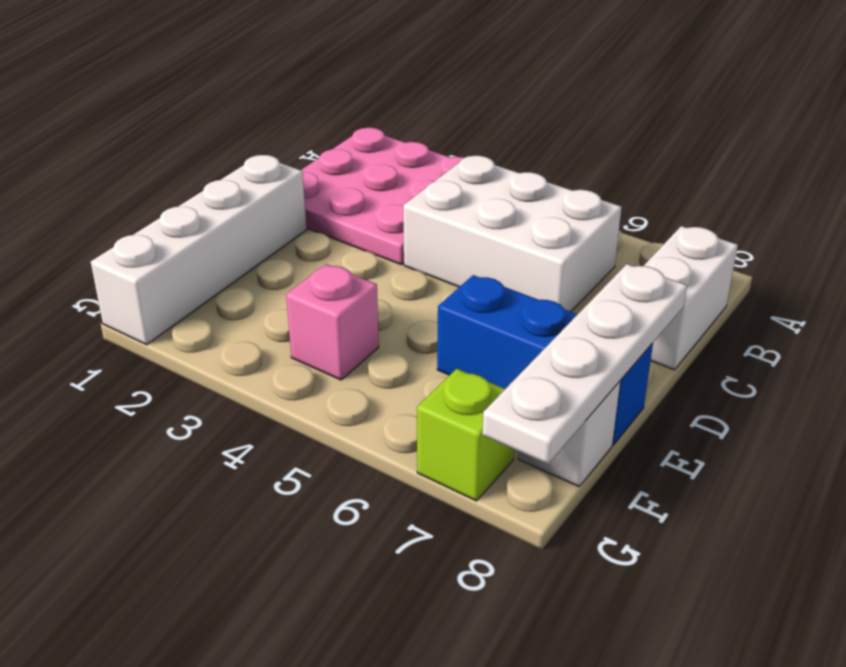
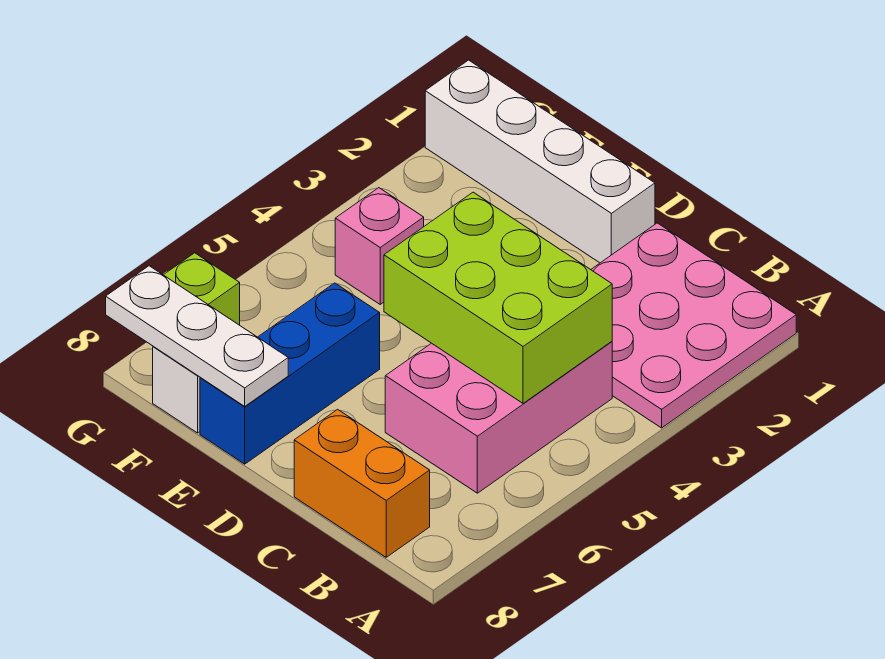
white 2x3 brick [403,156,622,312] -> pink 2x3 brick [385,342,612,493]
none -> lime 2x3 brick [384,192,612,403]
white 1x2 brick [644,226,738,370] -> orange 1x2 brick [294,409,430,557]
white 1x4 plate [482,264,687,464] -> white 1x3 plate [106,266,288,406]

